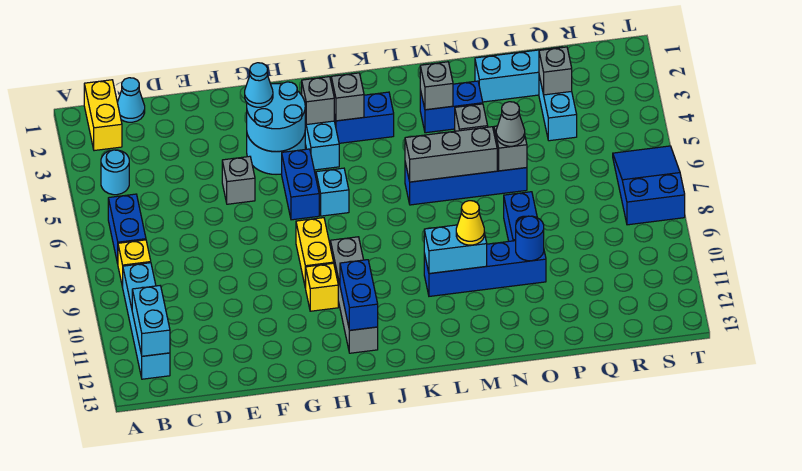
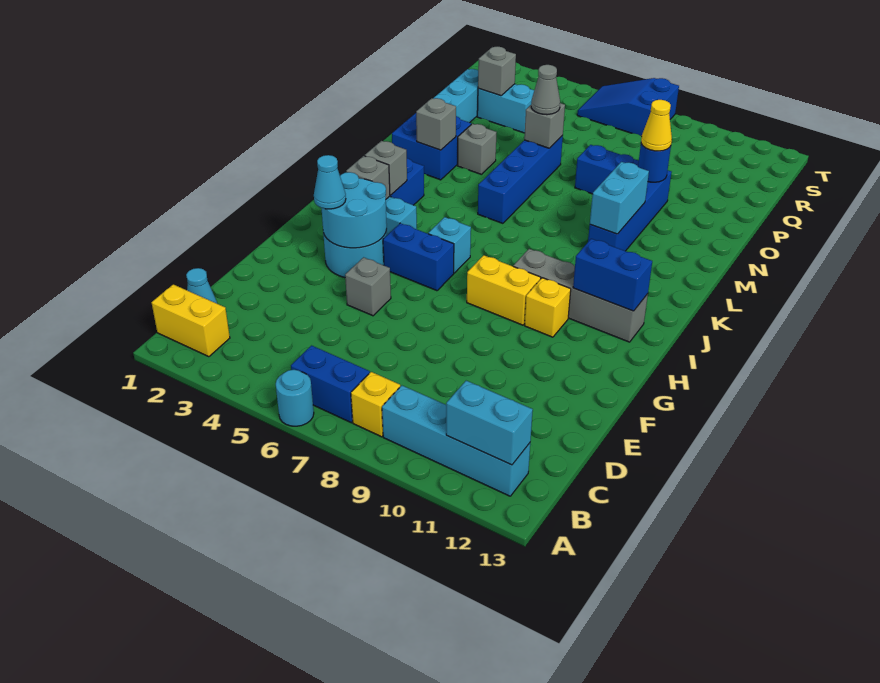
cyan 1x1 round brick [101,150,129,195] -> cyan 1x1 round brick moved to [276,370,314,426]
grey 1x3 brick [405,127,497,182] -> none
blue 1x2 brick [420,81,483,133] -> blue 2x2 brick [392,113,471,180]
yellow 1x1 cone [456,201,484,245] -> yellow 1x1 cone moved to [641,100,672,151]

